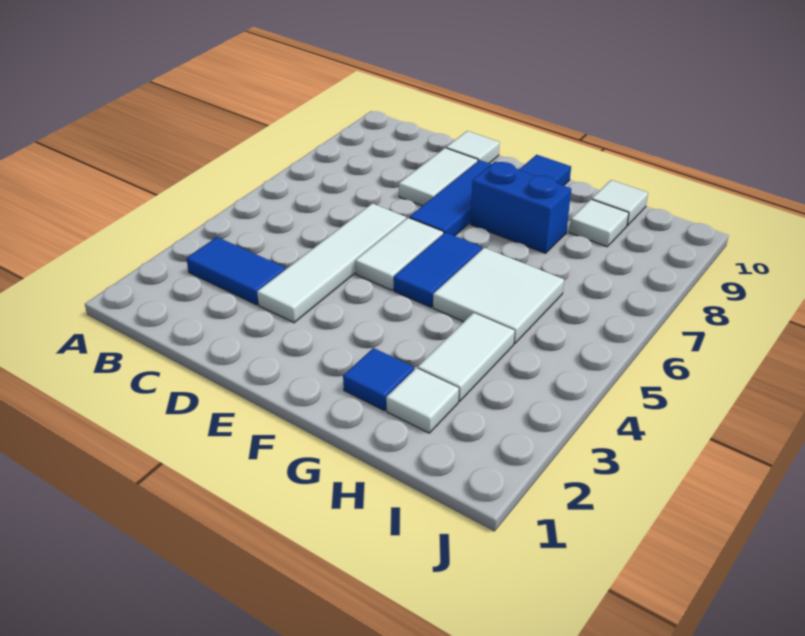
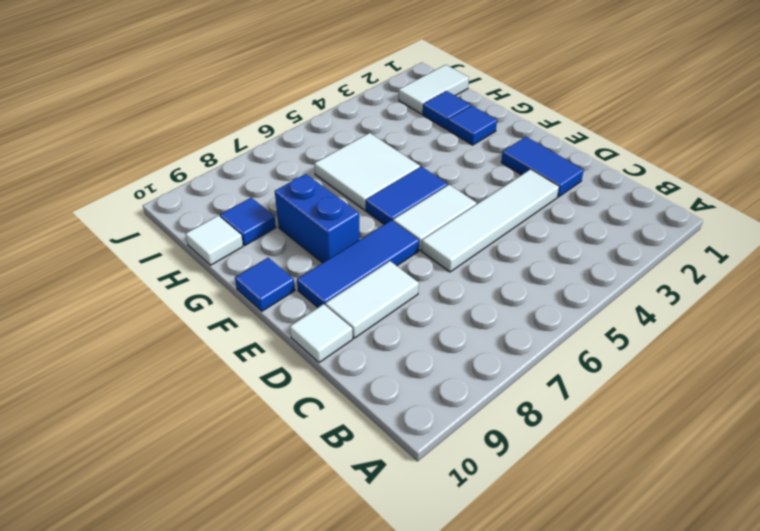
blue 1x2 tile [186,237,286,305] -> blue 1x2 tile moved to [501,137,584,197]
white 1x1 tile [386,368,459,433] -> blue 1x1 tile [423,91,471,129]
white 1x2 tile [418,313,515,402] -> white 1x2 tile moved to [399,65,469,114]
white 1x1 tile [569,199,629,247] -> blue 1x1 tile [220,198,276,245]

